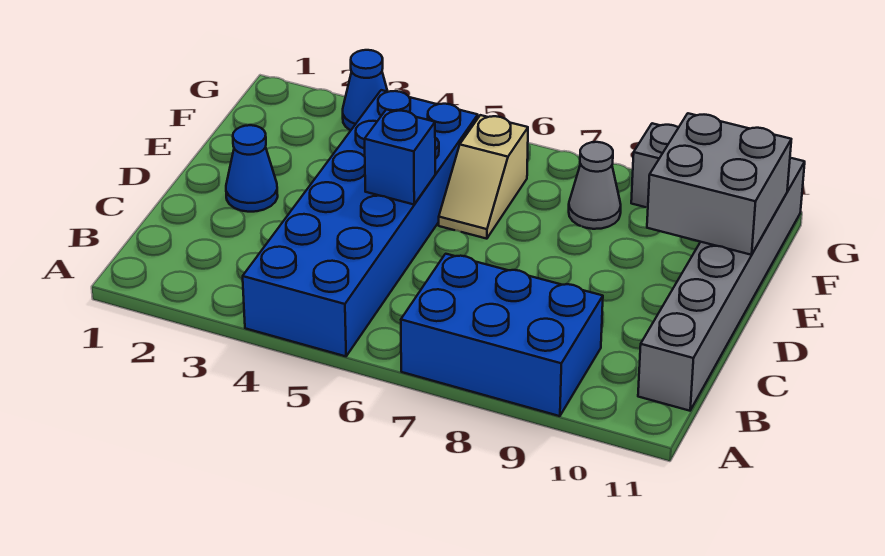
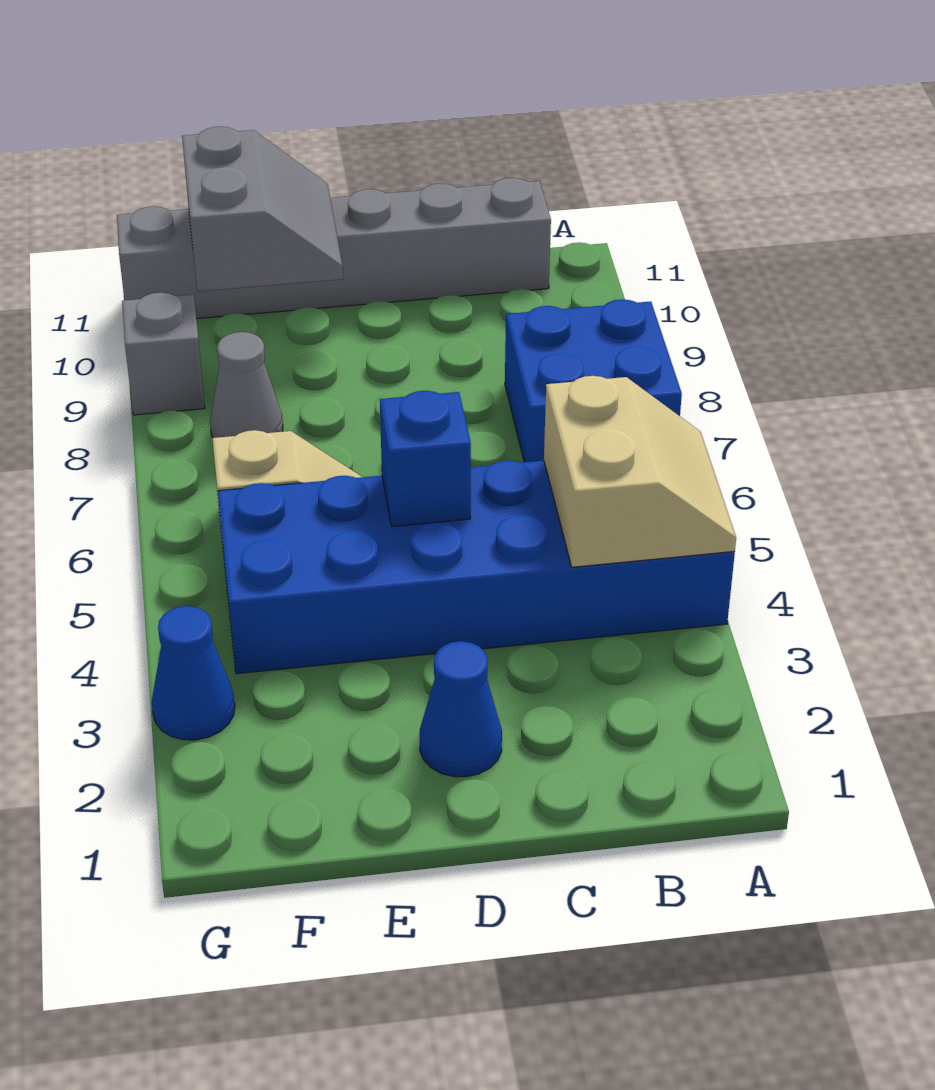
none -> tan 2x2 slope [544,376,736,567]
blue 2x3 brick [401,254,603,416] -> blue 2x2 brick [505,299,682,462]
grey 2x2 brick [647,113,791,255] -> grey 2x2 slope [182,127,343,291]

